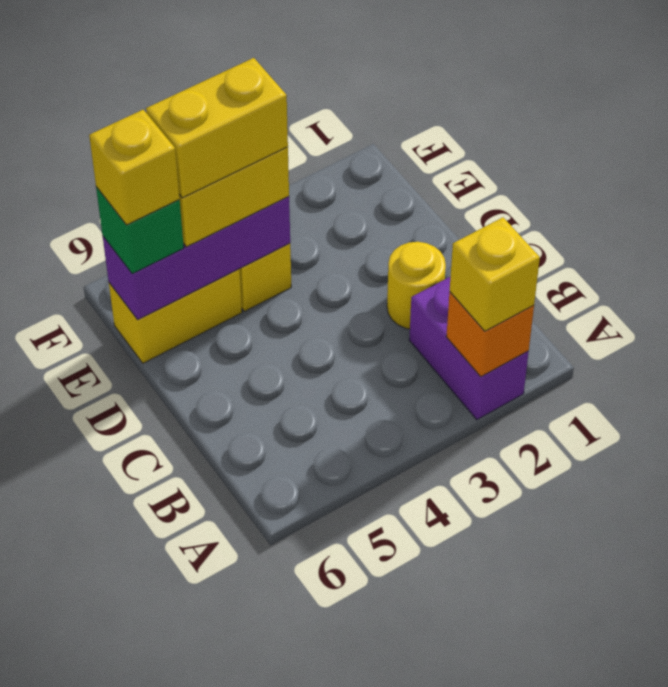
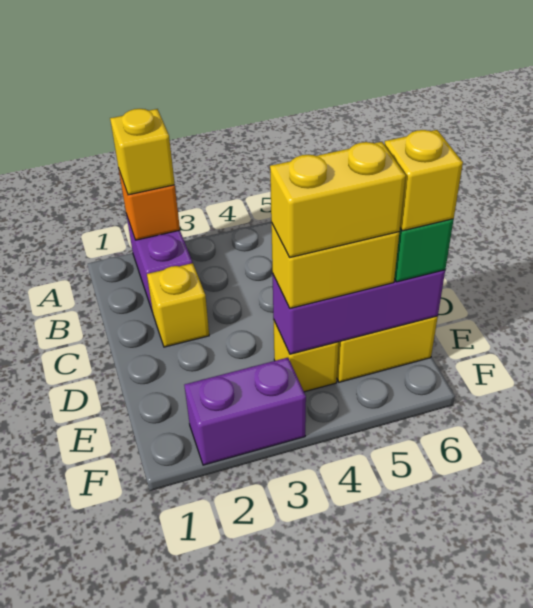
yellow 1x1 round brick [387,242,446,329] -> yellow 1x1 brick [147,263,209,347]
none -> purple 1x2 brick [184,358,306,465]

